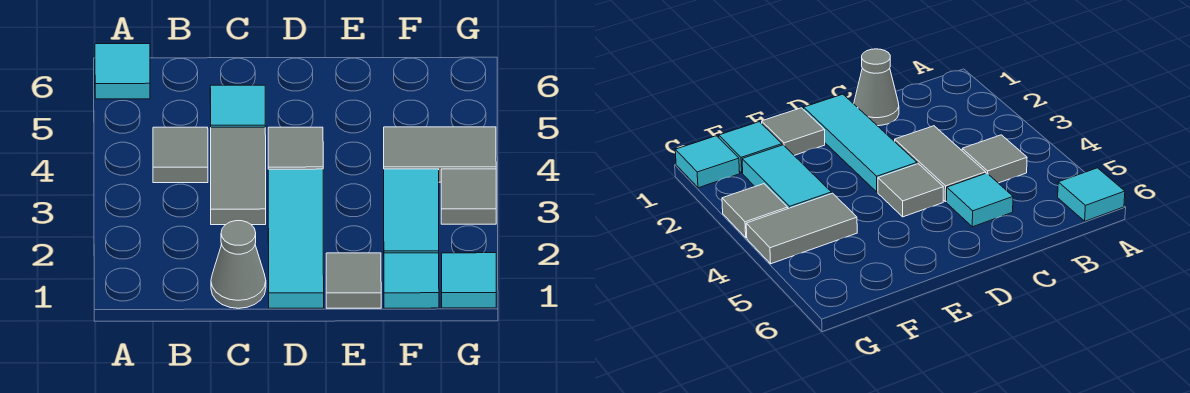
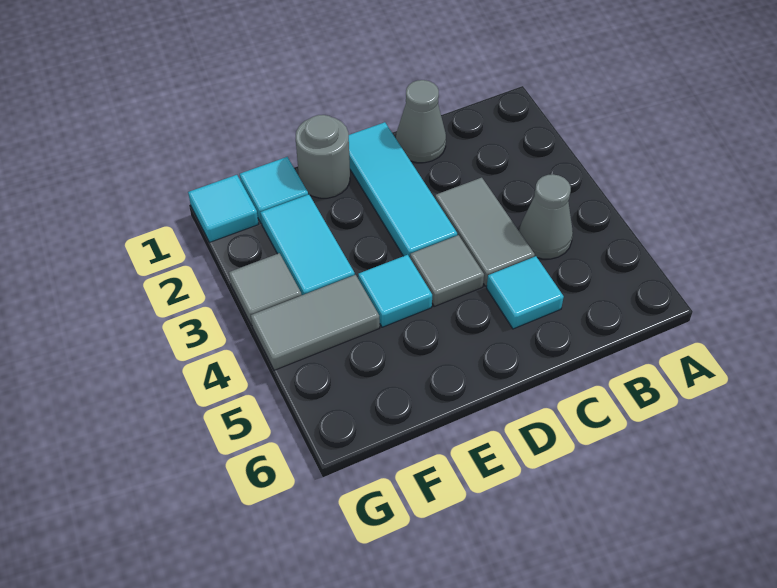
cyan 1x1 tile [95,44,150,99] -> cyan 1x1 tile moved to [358,255,432,327]
grey 1x1 tile [153,127,208,183] -> grey 1x1 cone [519,174,573,259]
grey 1x1 tile [326,253,381,308] -> grey 1x1 round brick [296,115,350,198]

